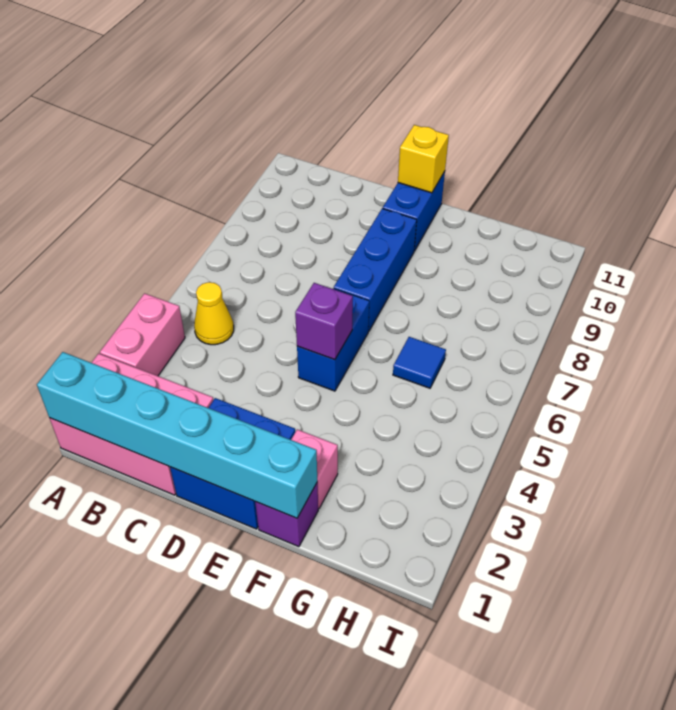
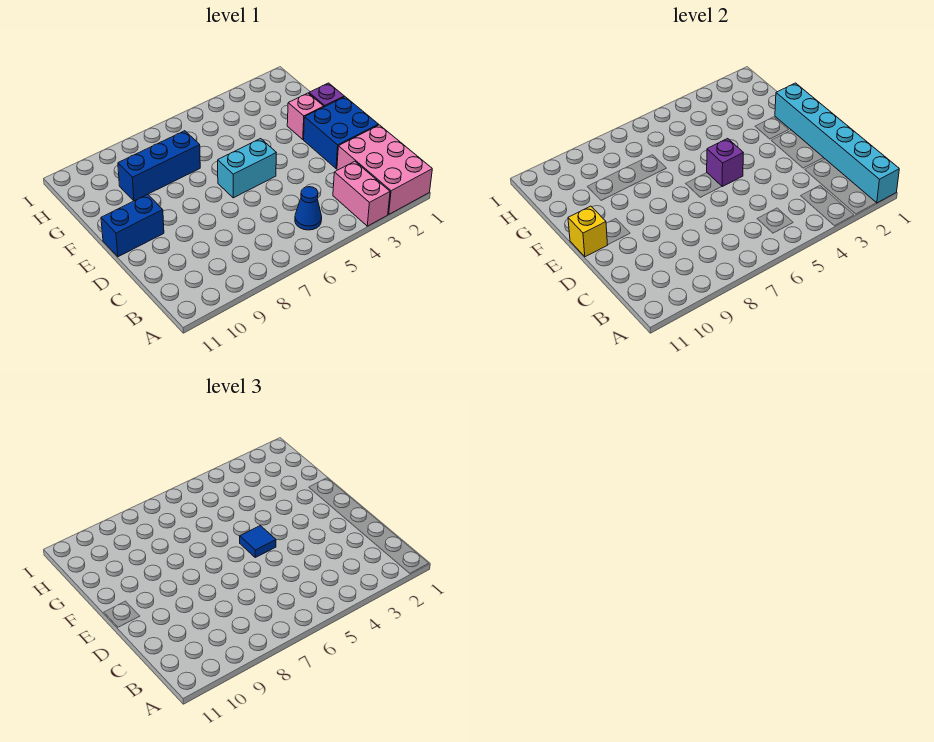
pink 1x2 brick [100,293,185,376] -> pink 1x2 brick turned to [333,161,390,226]
yellow 1x1 cone [194,282,234,345] -> blue 1x1 cone [295,187,322,230]
blue 1x2 brick [297,288,369,391] -> cyan 1x2 brick [218,139,276,198]
blue 1x3 brick [334,208,417,331] -> blue 1x3 brick moved to [118,131,200,201]
blue 1x1 tile [393,337,446,388] -> blue 1x1 tile moved to [240,526,276,557]

